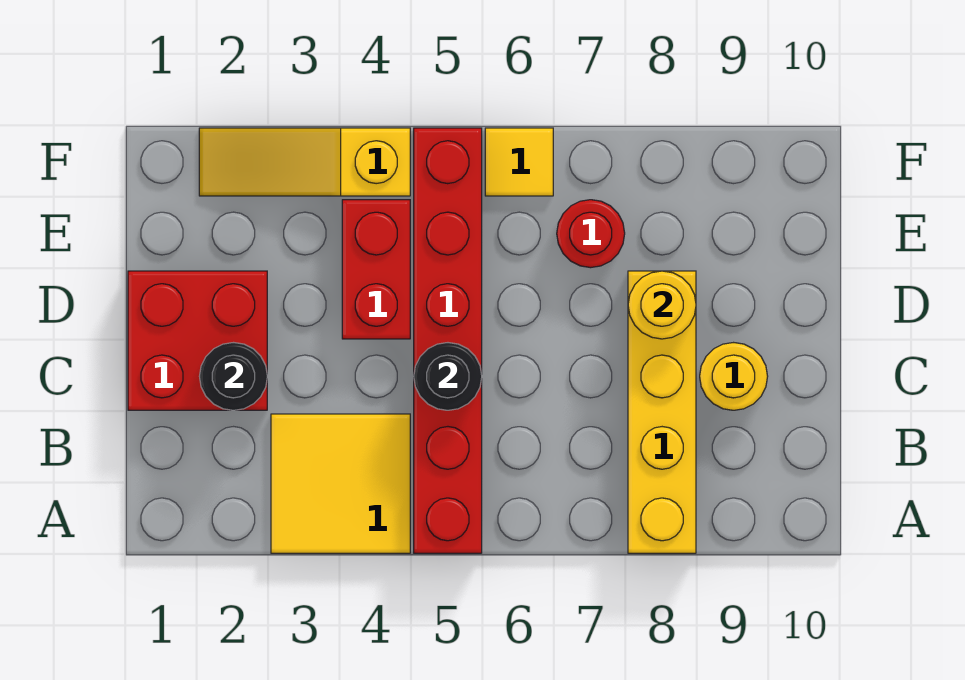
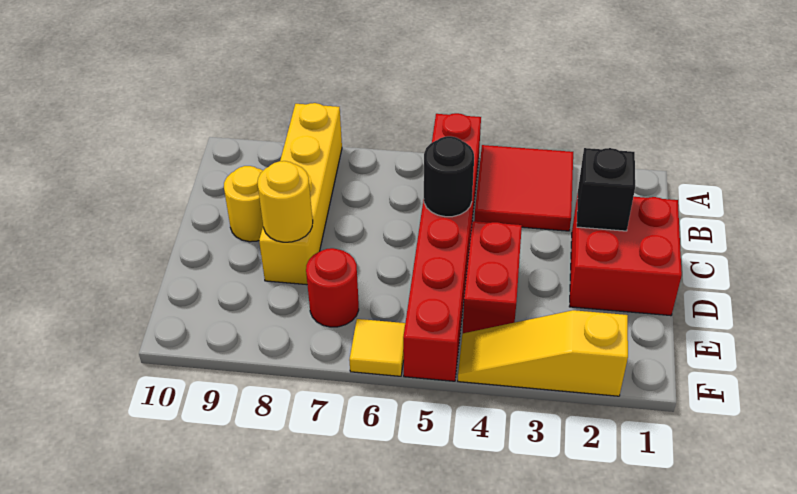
yellow 2x2 tile [271,414,410,553] -> red 2x2 tile [474,145,573,231]
black 1x1 round brick [199,343,267,410] -> black 1x1 brick [577,148,635,231]
yellow 1x3 slope [199,128,410,196] -> yellow 1x3 slope turned to [458,310,628,396]

